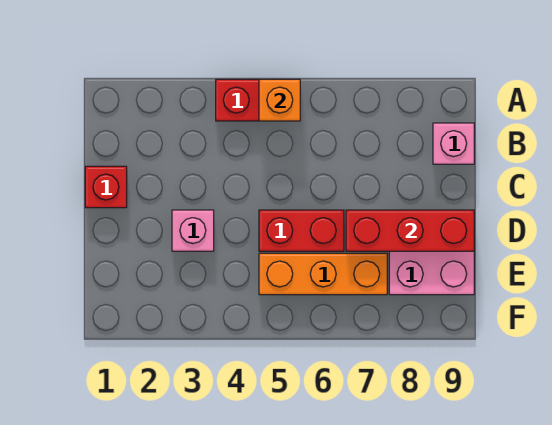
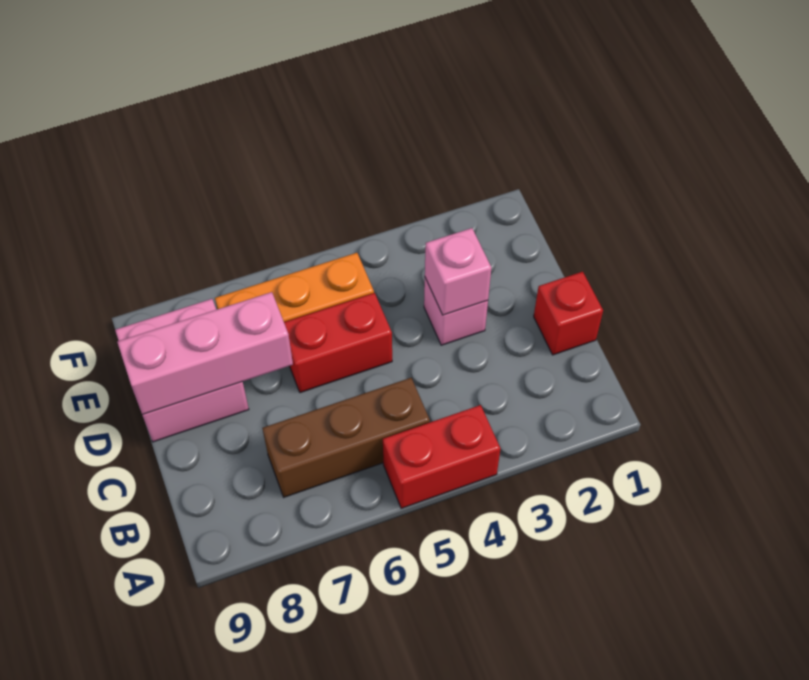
orange 1x1 brick [259,79,300,121] -> none
none -> brown 1x3 brick [262,378,430,497]
pink 1x1 brick [433,123,474,164] -> pink 1x1 brick moved to [425,228,491,315]
red 1x3 brick [346,210,474,251] -> pink 1x3 brick [117,292,293,415]

